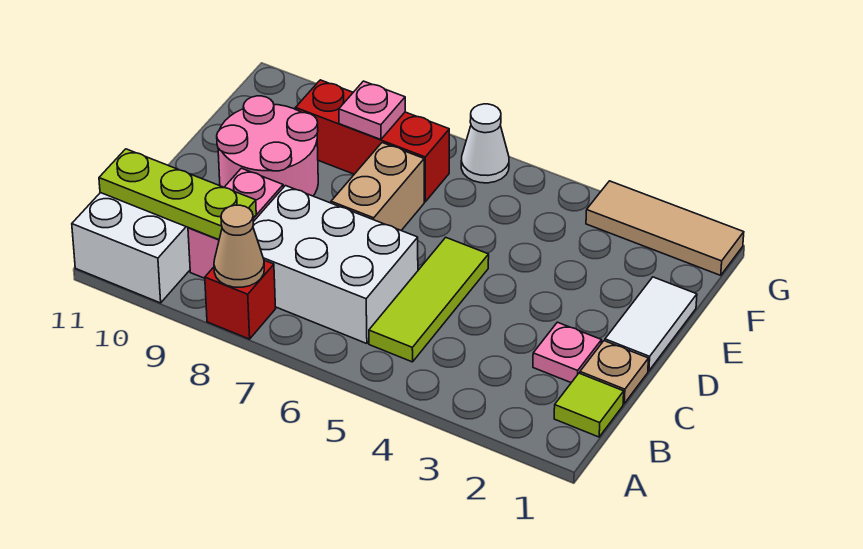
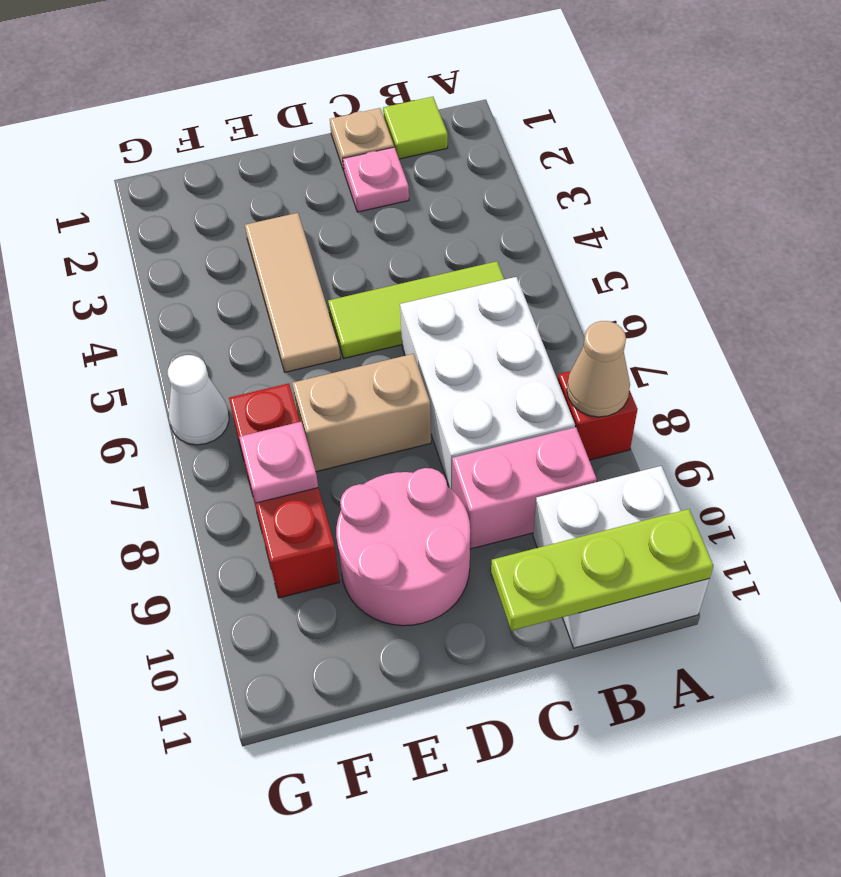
lime 1x3 plate [99,149,256,240] -> lime 1x3 plate turned to [491,509,714,631]
white 1x2 tile [605,277,697,371] -> none
tan 1x3 tile [586,181,744,275] -> tan 1x3 tile moved to [245,213,340,372]

